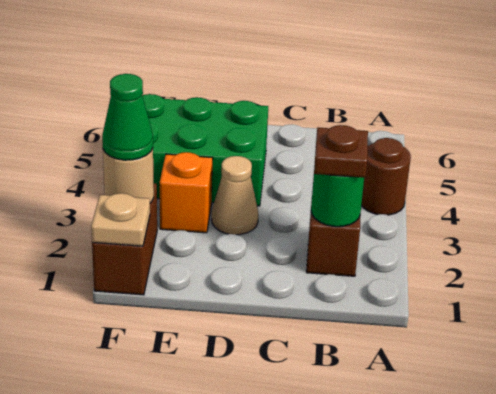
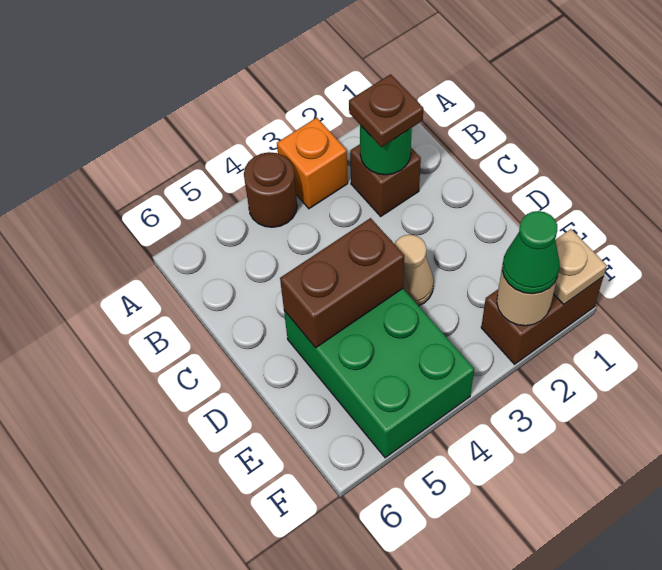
none -> brown 1x2 brick [280,218,404,348]
orange 1x1 brick [160,152,213,233] -> orange 1x1 brick moved to [277,118,348,209]

